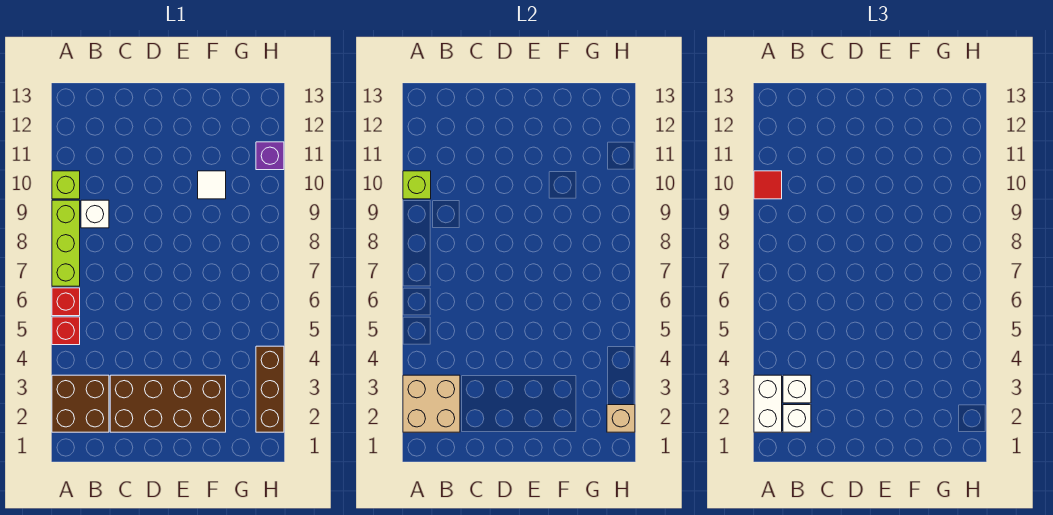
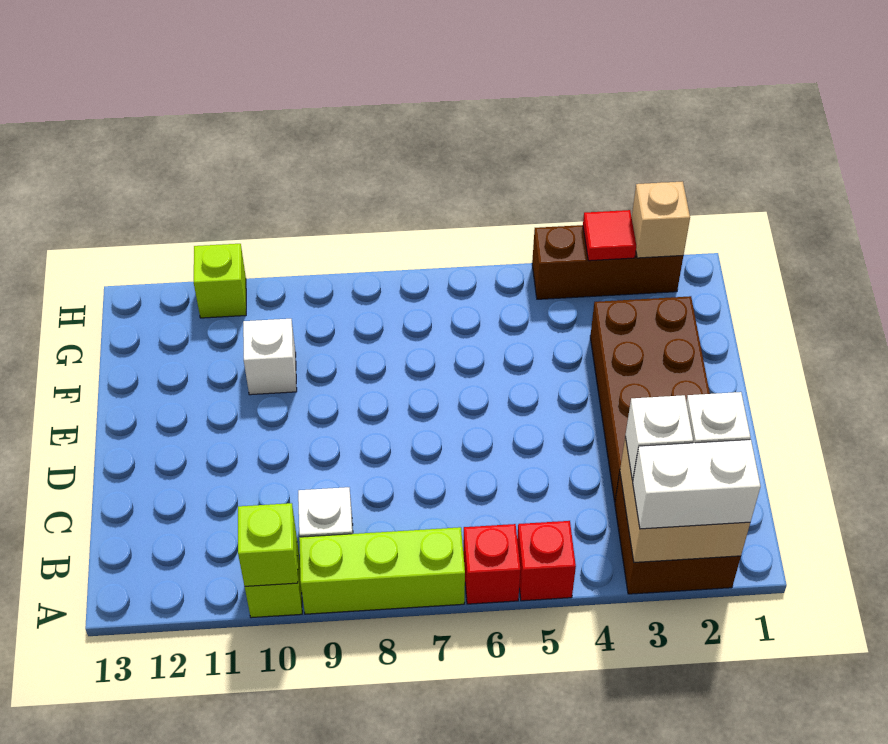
red 1x1 tile [754,171,782,199] -> red 1x1 tile moved to [583,210,636,261]
white 1x1 tile [198,171,226,199] -> white 1x1 brick [243,319,297,395]
purple 1x1 brick [256,142,284,170] -> lime 1x1 brick [194,244,246,318]

